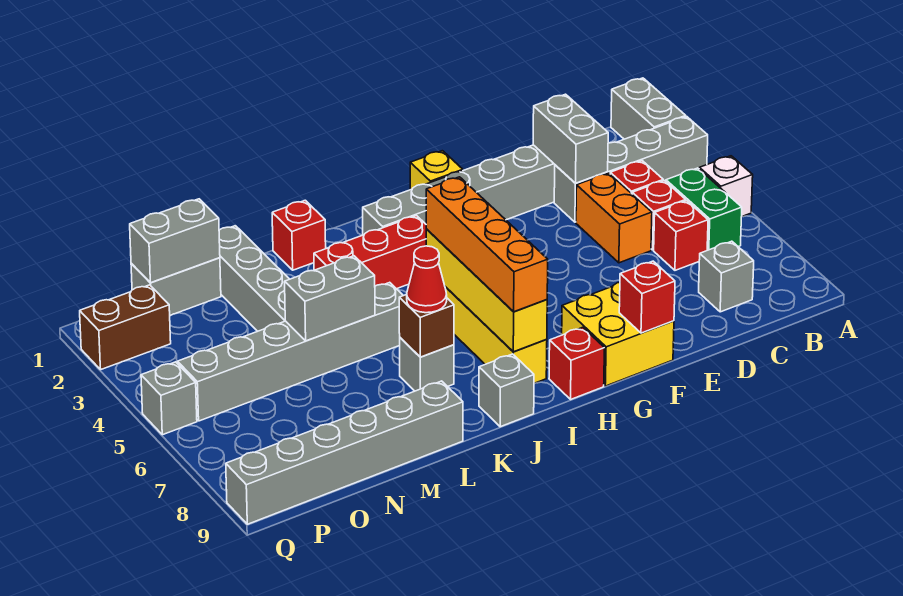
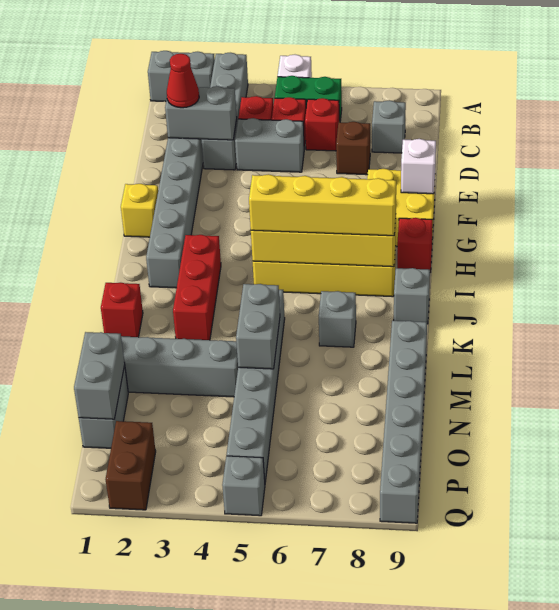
orange 1x2 brick [576,173,652,263] -> grey 1x2 brick [235,118,304,172]
red 1x1 brick [619,261,675,333] -> white 1x1 brick [401,139,436,194]
orange 1x4 brick [426,177,548,312] -> yellow 1x4 brick [249,174,396,236]
brown 1x1 brick [399,295,454,357] -> brown 1x1 brick moved to [336,122,370,175]
red 1x1 cone [407,246,447,313] -> red 1x1 cone moved to [167,54,199,108]

